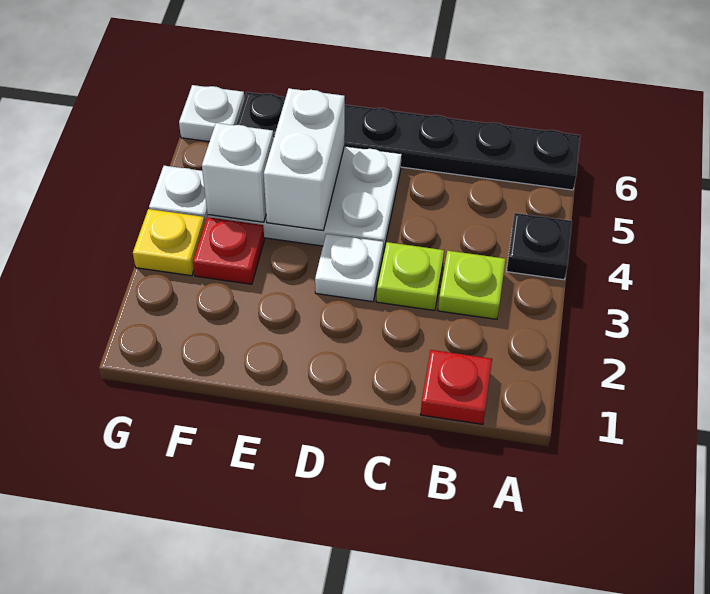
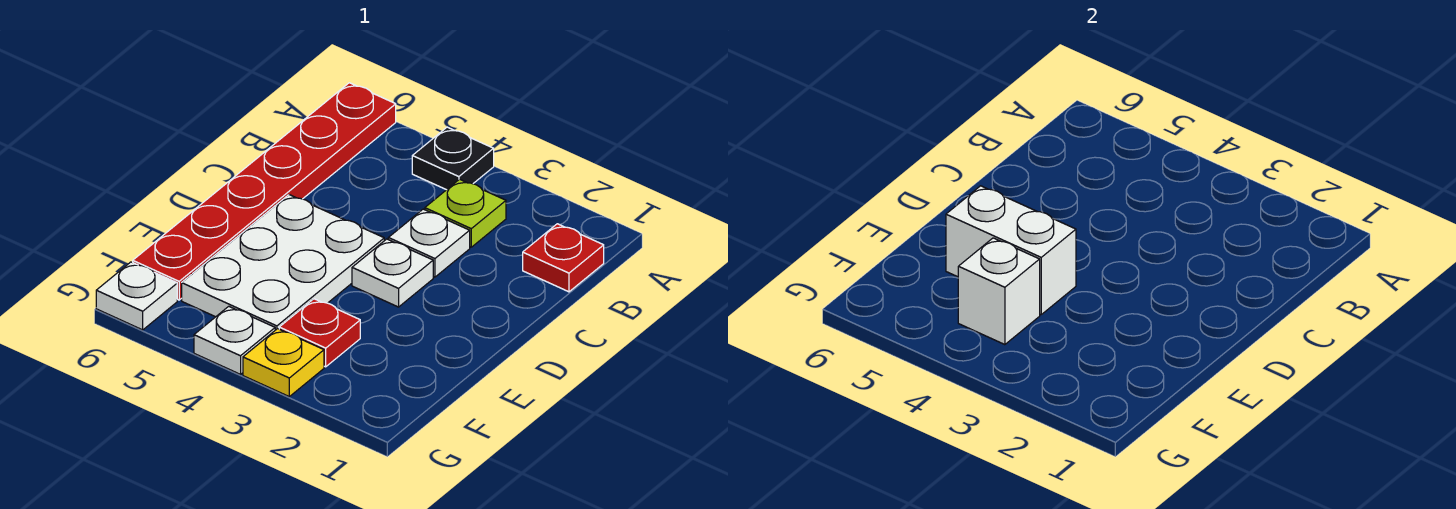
black 1x6 plate [236,92,580,190] -> red 1x6 plate [133,83,396,300]
lime 1x1 plate [376,242,444,311] -> white 1x1 plate [388,209,470,277]

